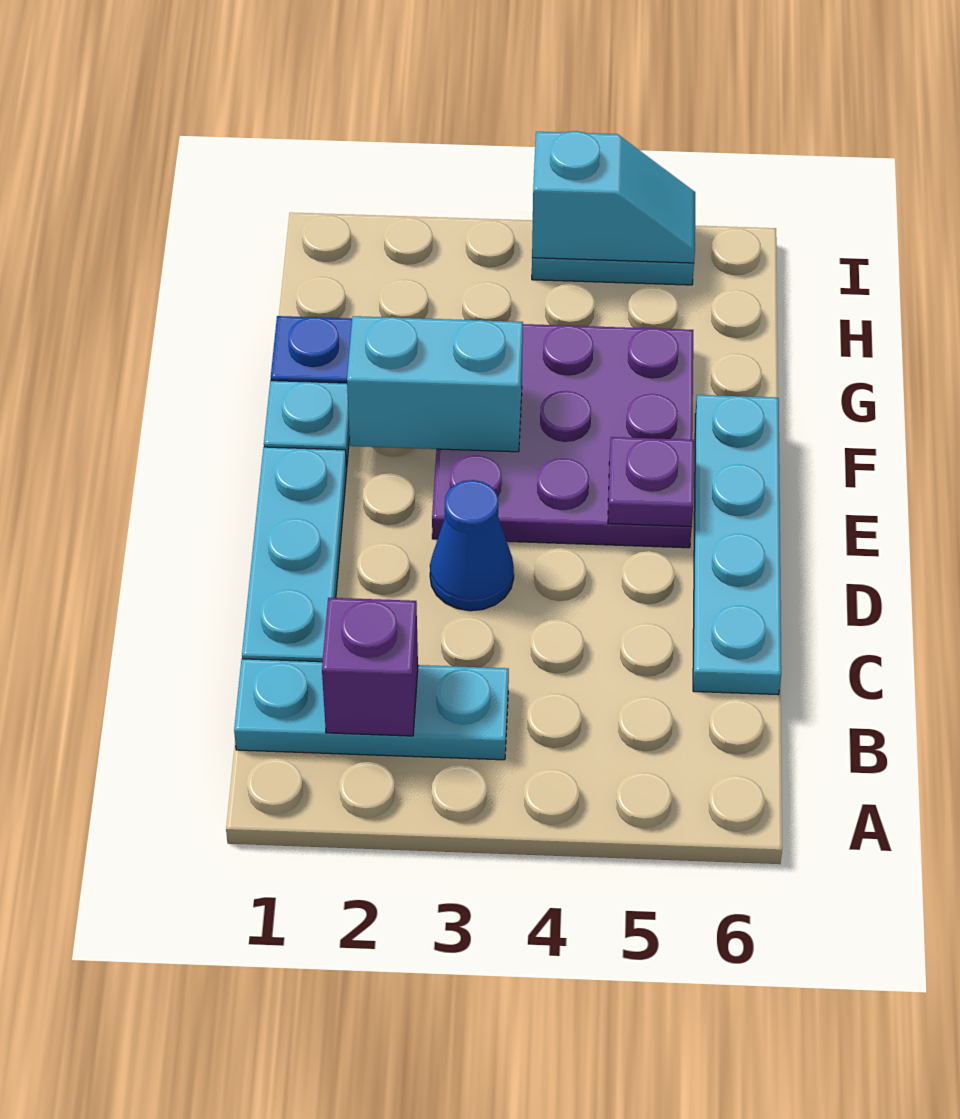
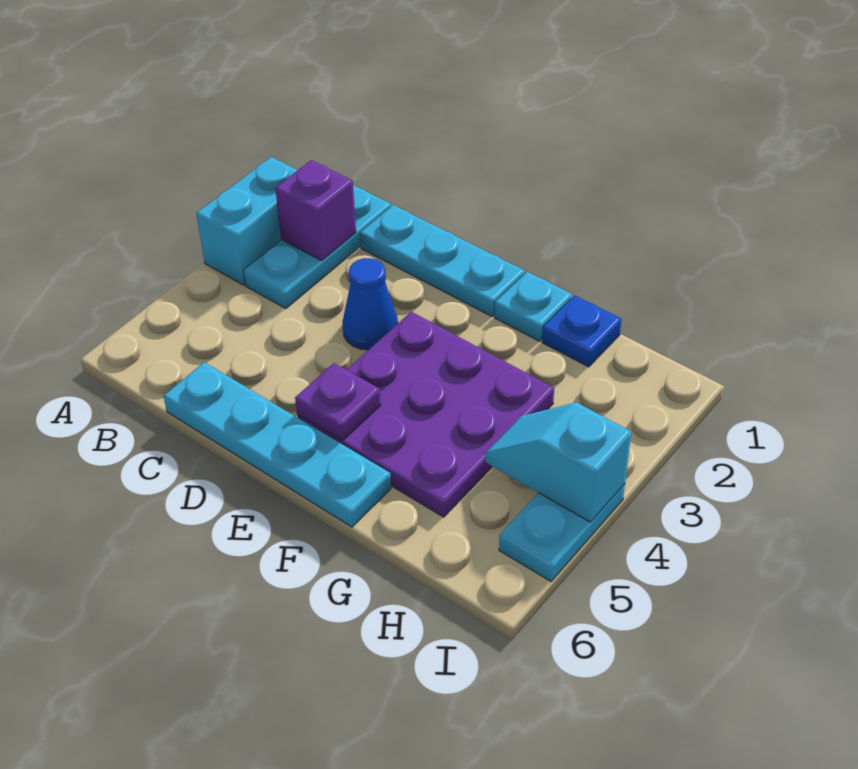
cyan 1x2 brick [347,316,523,452] -> cyan 1x2 brick moved to [196,157,298,285]
cyan 1x2 slope [532,131,695,263] -> cyan 1x2 slope turned to [485,402,631,522]

